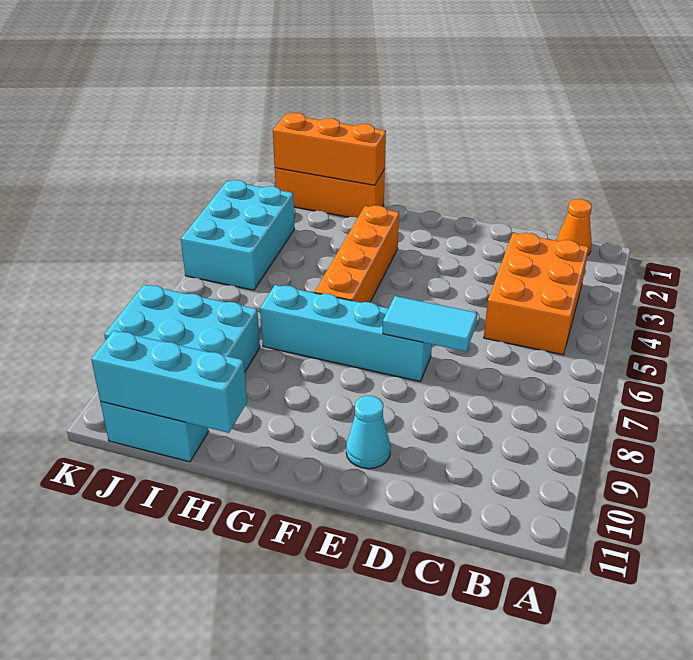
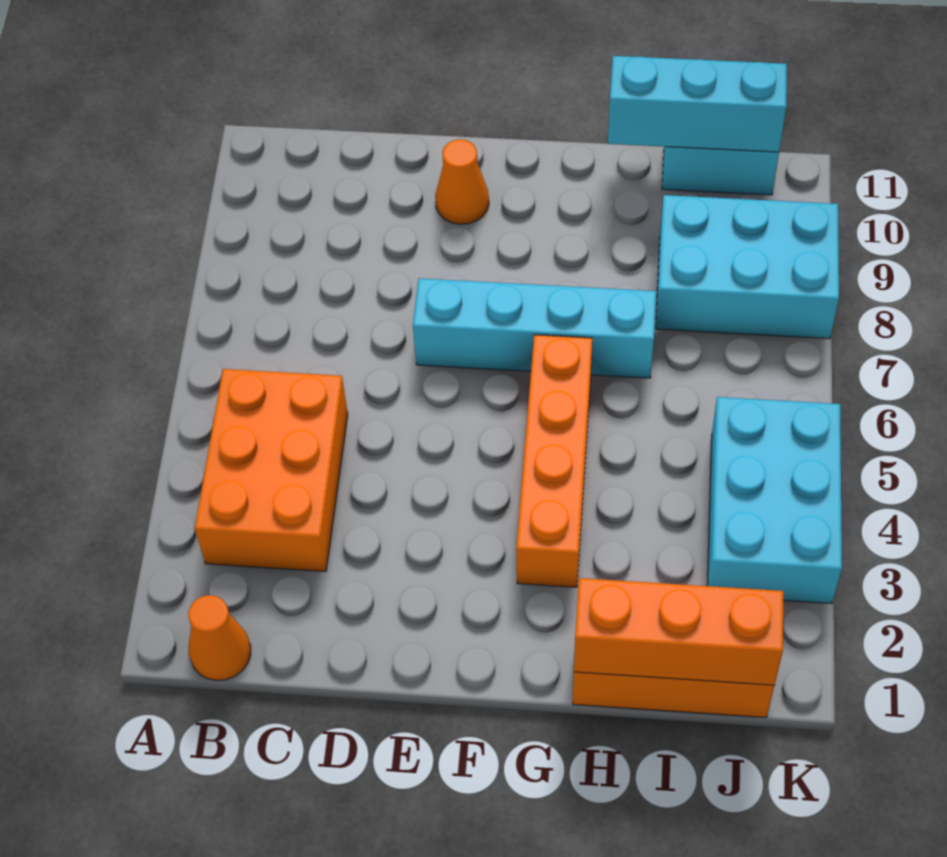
cyan 1x2 tile [383,296,477,351] -> none
cyan 1x1 cone [346,396,391,469] -> orange 1x1 cone [435,139,489,224]

